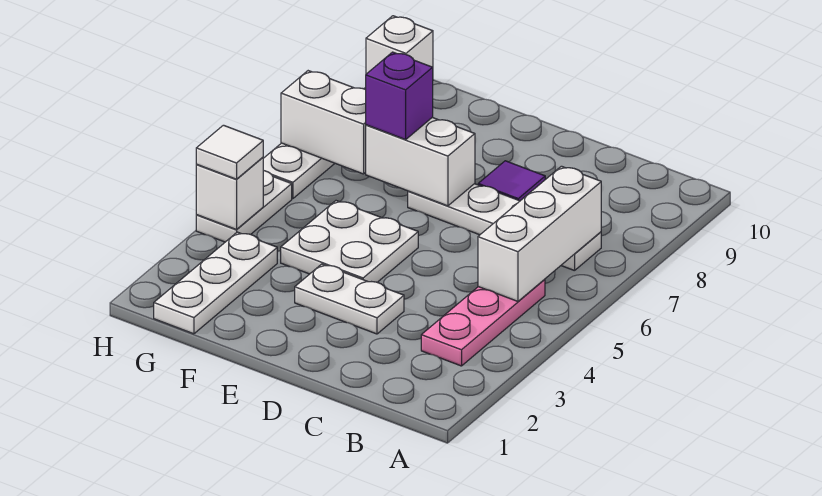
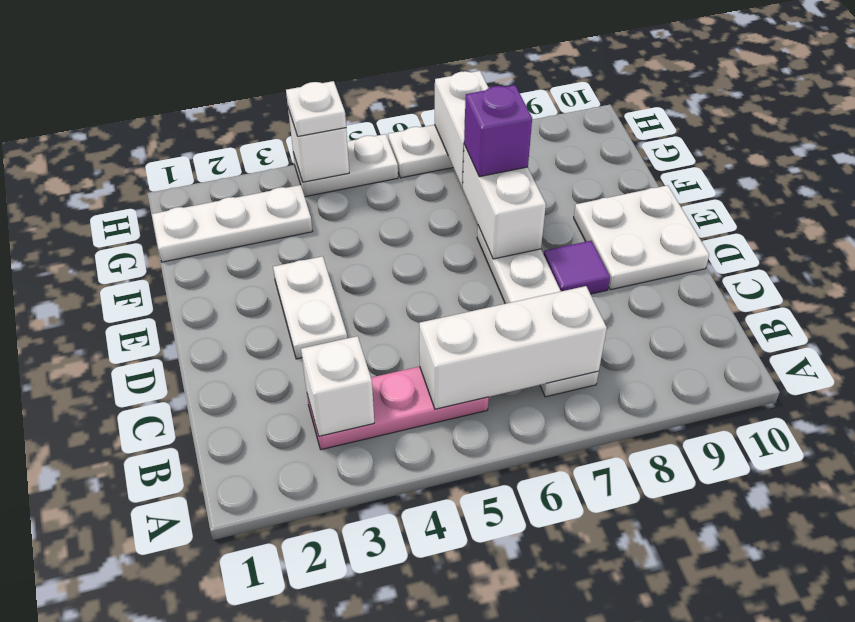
white 2x2 plate [281,201,418,282] -> white 2x2 plate moved to [574,185,709,290]
white 1x1 tile [196,125,263,179] -> white 1x1 plate [286,81,346,136]
white 1x1 brick [366,16,433,74] -> white 1x1 brick moved to [301,336,374,436]

